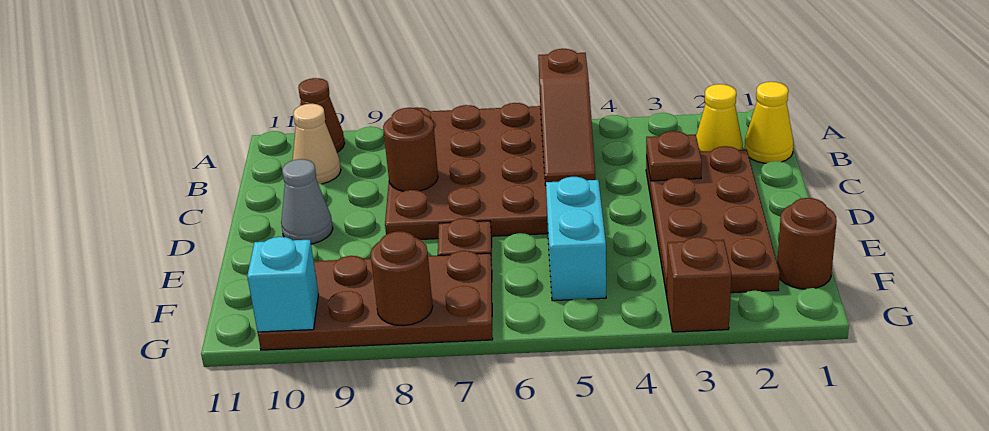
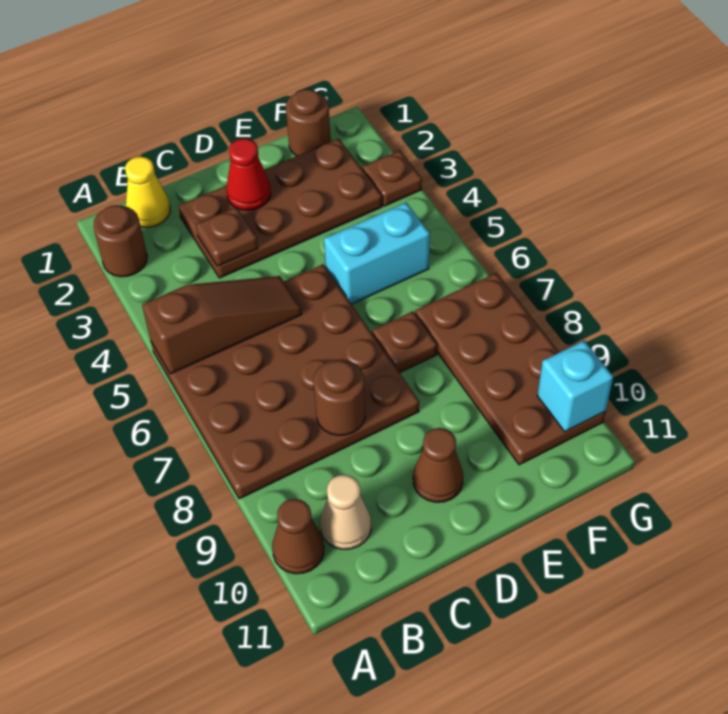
yellow 1x1 cone [696,84,743,152] -> none
none -> red 1x1 cone [227,138,271,210]
grey 1x1 cone [281,159,333,244] -> brown 1x1 cone [413,428,463,502]
brown 1x1 brick [667,237,732,332] -> brown 1x1 plate [363,151,422,206]
brown 1x1 round brick [370,231,433,326] -> brown 1x1 round brick moved to [93,205,147,277]

